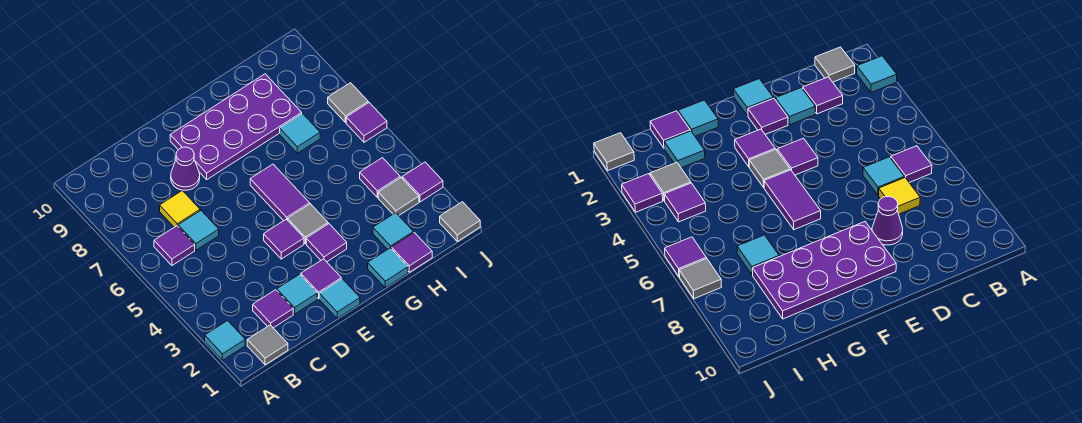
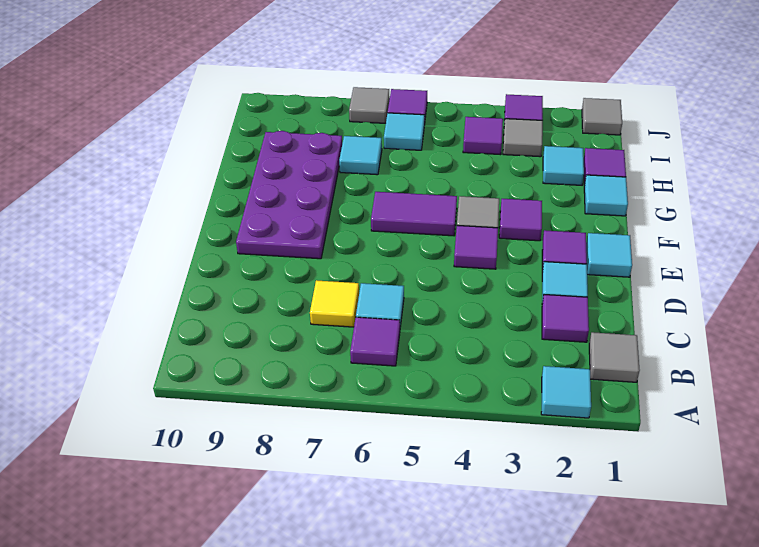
purple 1x1 cone [171,147,200,190] -> none
none -> cyan 1x1 tile [384,113,425,150]

